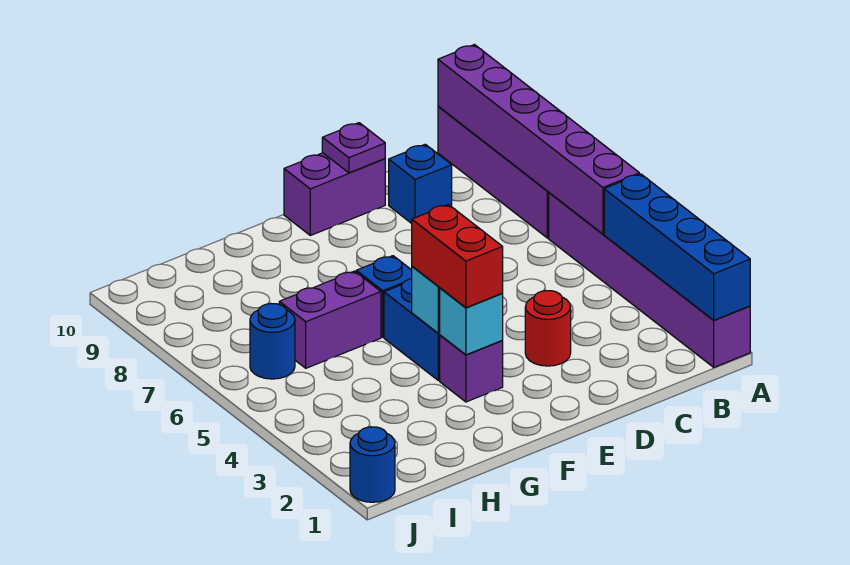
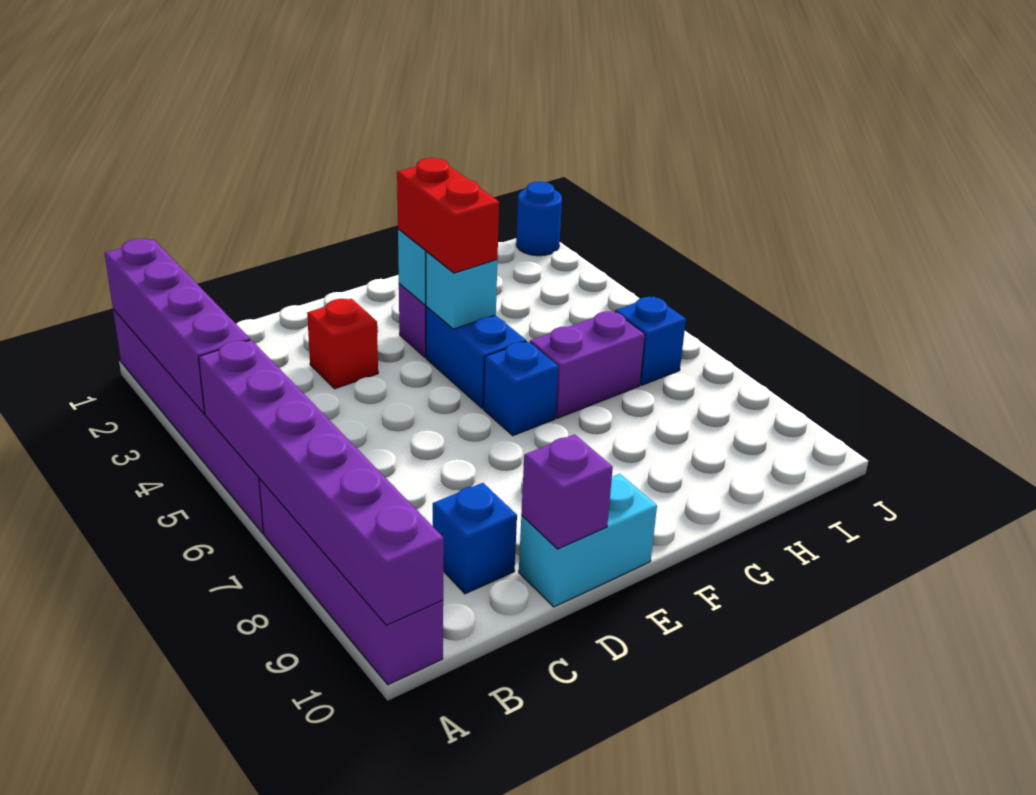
blue 1x4 brick [604,174,750,320] -> purple 1x4 brick [105,239,250,414]
red 1x1 round brick [525,291,571,366] -> red 1x1 brick [307,299,378,389]
purple 1x2 brick [284,153,385,235] -> cyan 1x2 brick [519,474,657,607]
purple 1x1 plate [322,123,385,173] -> purple 1x1 brick [521,434,613,549]
blue 1x1 round brick [250,304,295,379] -> blue 1x1 brick [615,297,686,385]

